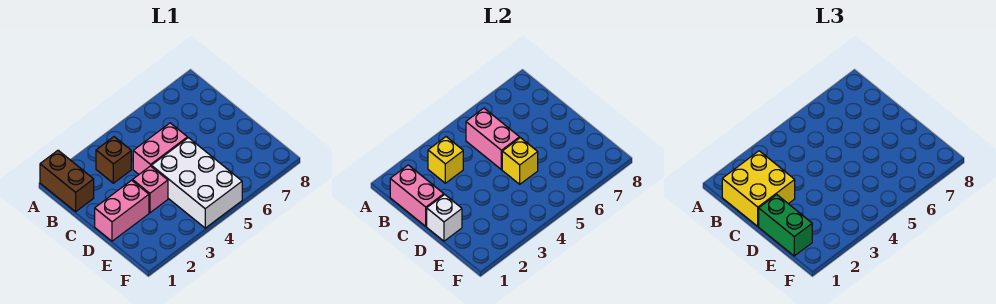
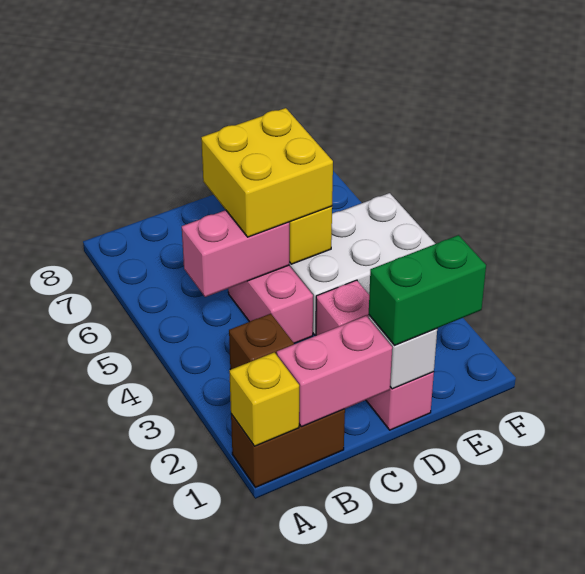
yellow 2x2 brick [722,151,795,226] -> yellow 2x2 brick moved to [201,108,333,237]
yellow 1x1 brick [428,137,463,183] -> yellow 1x1 brick moved to [229,352,299,446]

